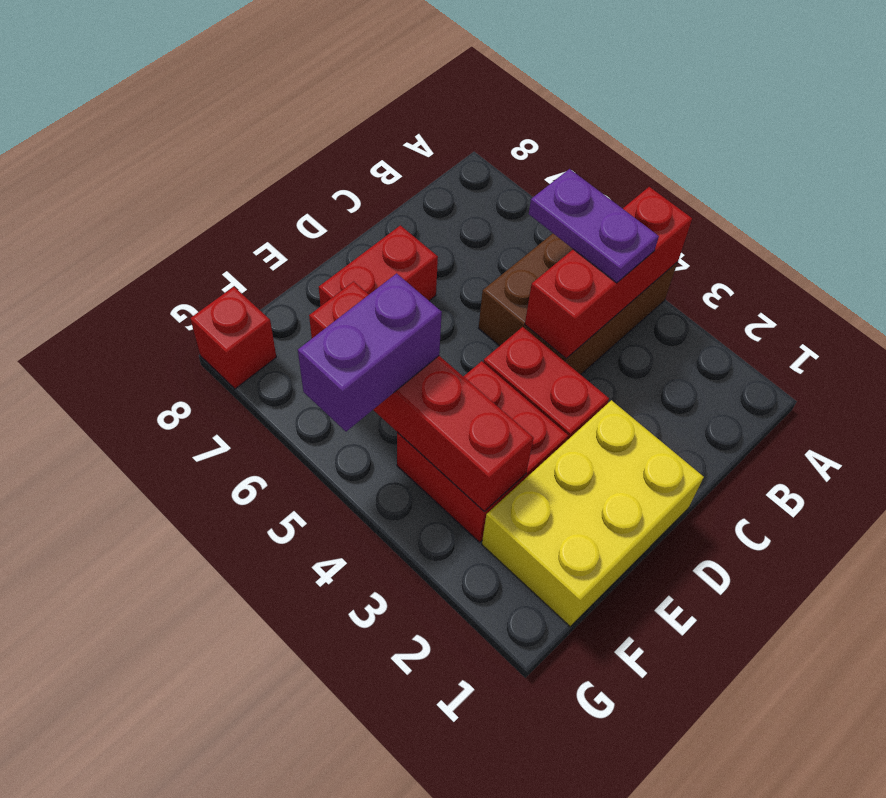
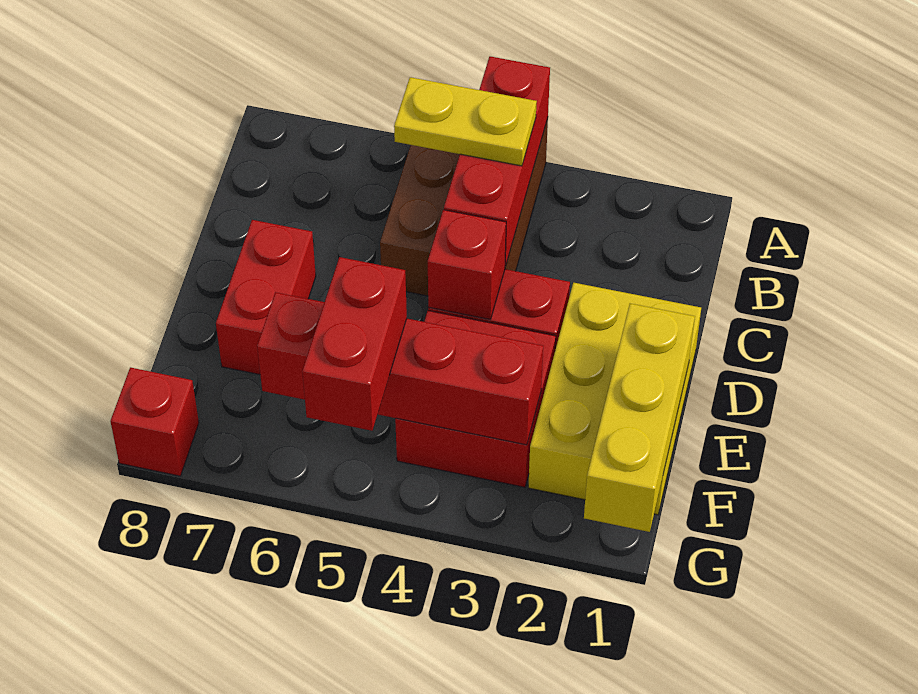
purple 1x2 plate [529,169,659,283] -> yellow 1x2 plate [394,77,537,166]
none -> red 1x1 brick [428,210,506,319]
none -> yellow 1x3 brick [584,304,695,532]
purple 1x2 brick [298,273,442,432] -> red 1x2 brick [302,257,407,431]

